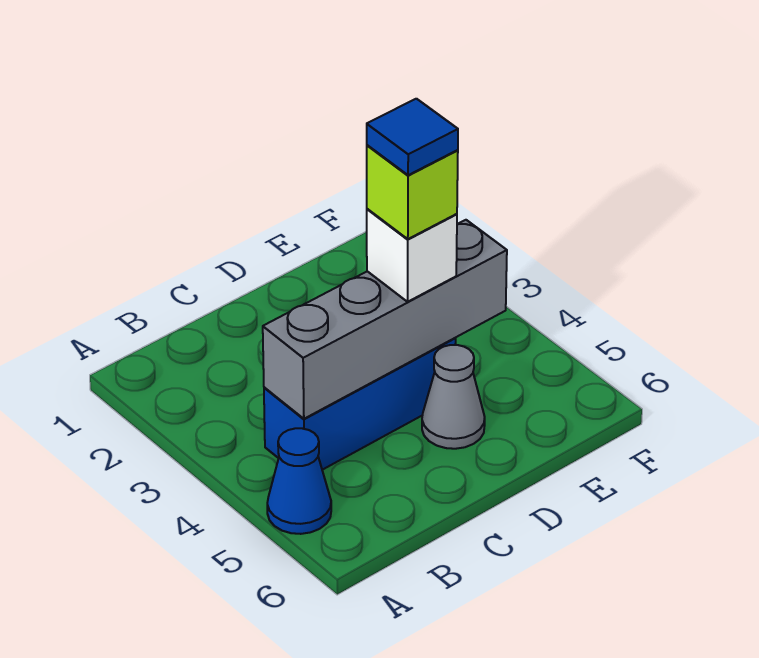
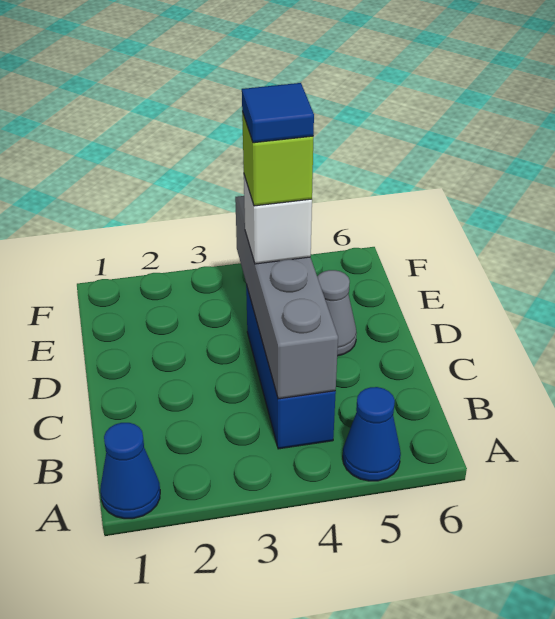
none -> blue 1x1 cone [100,423,160,519]

